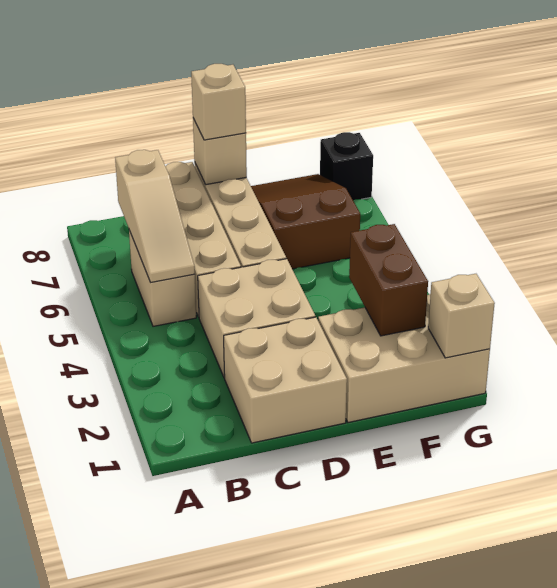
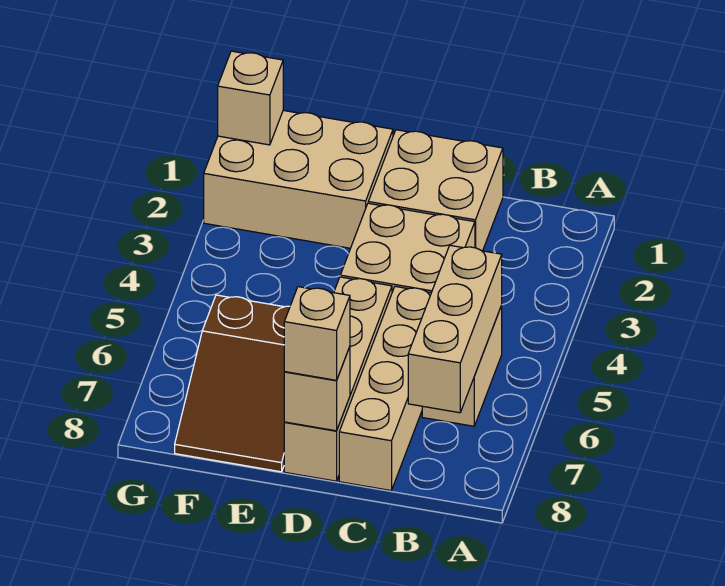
tan 1x3 slope [115,150,195,283] -> tan 1x3 brick [408,245,502,413]
brown 1x2 brick [349,224,428,336] -> none
black 1x1 brick [320,132,373,200] -> none

